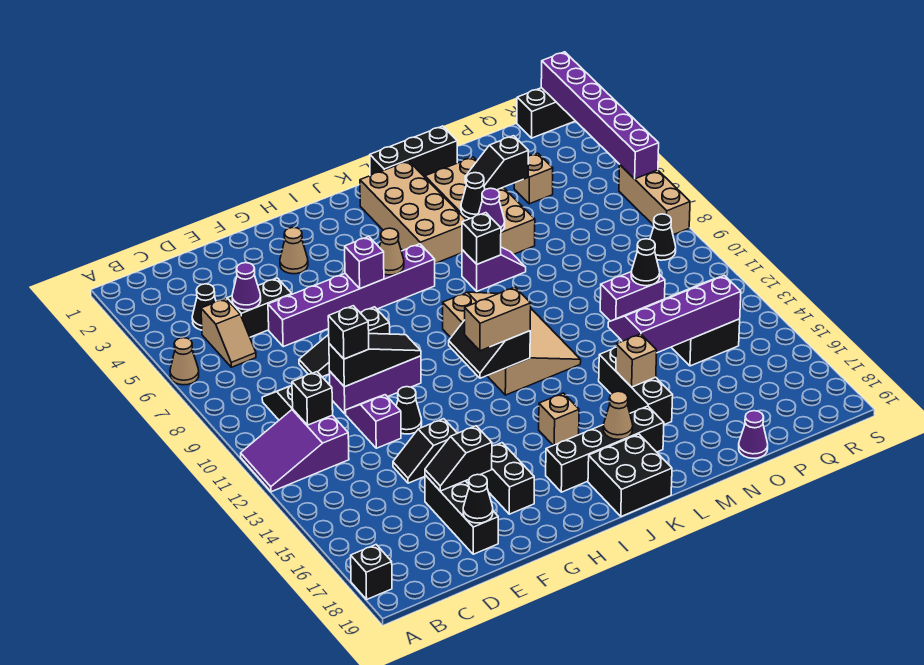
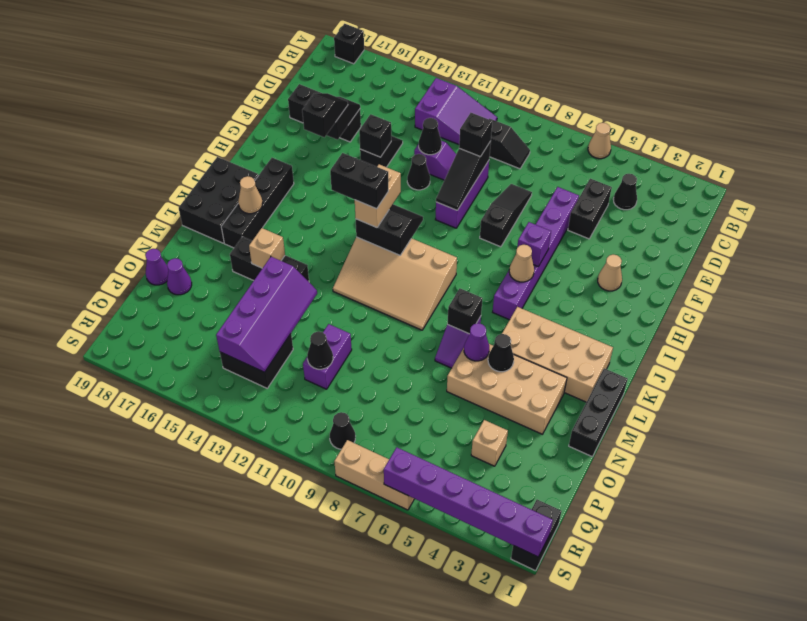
purple 2x3 slope [241,409,349,492] -> purple 2x3 slope turned to [415,78,497,144]
tan 1x2 slope [201,298,256,367] -> none
black 1x1 brick [292,372,333,425] -> black 1x1 brick moved to [359,114,391,157]
purple 1x1 cone [232,263,261,310] -> purple 1x1 cone moved to [167,258,192,295]
black 1x1 cone [463,474,493,523] -> black 1x1 cone moved to [419,118,442,155]
black 1x2 brick [480,443,534,514] -> black 1x2 brick moved to [330,153,388,209]
tan 1x1 brick [539,393,579,445] -> none
black 2x2 brick [588,434,672,517] -> black 2x3 brick [179,157,259,243]
black 1x2 slope [465,136,528,190] -> black 1x2 slope moved to [302,93,348,137]

